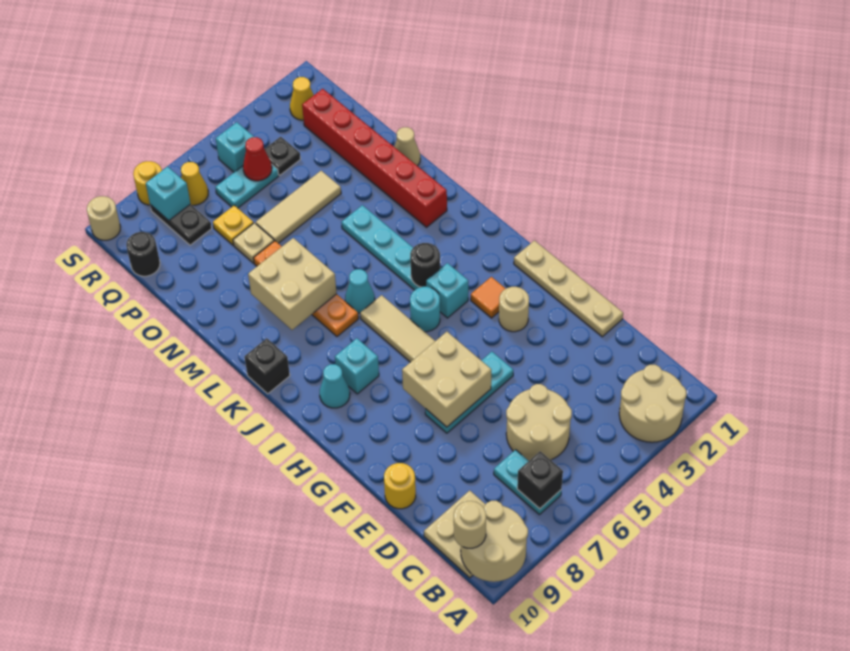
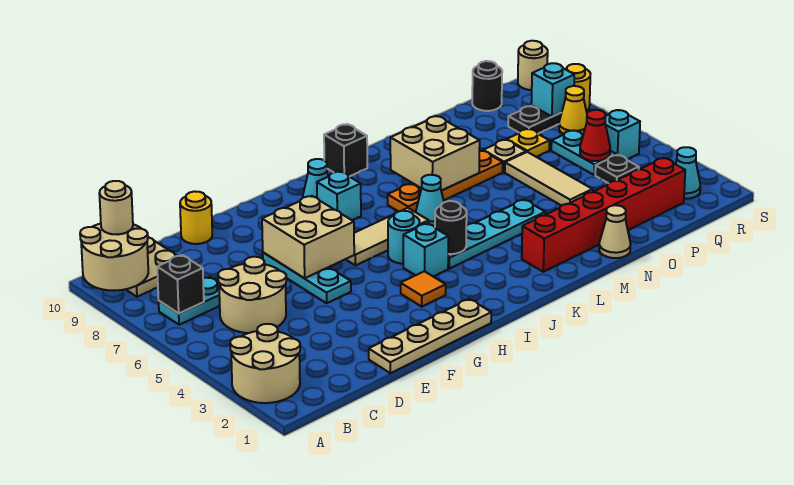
tan 1x1 round brick [499,287,529,332] -> none
yellow 1x1 cone [290,77,314,120] -> cyan 1x1 cone [676,147,700,199]

